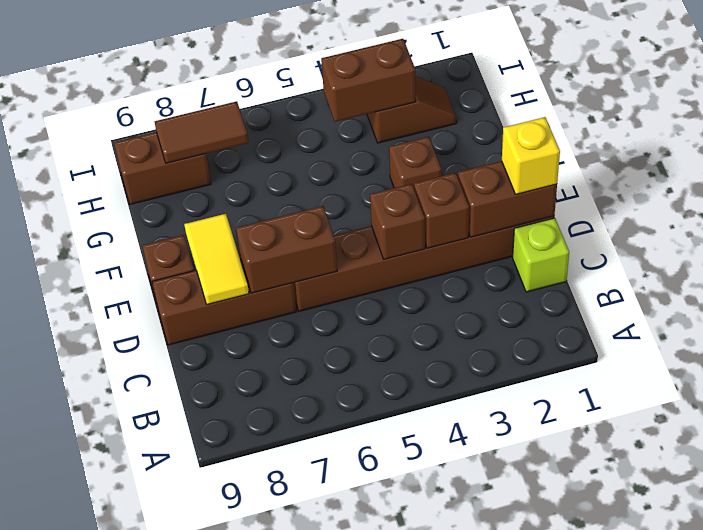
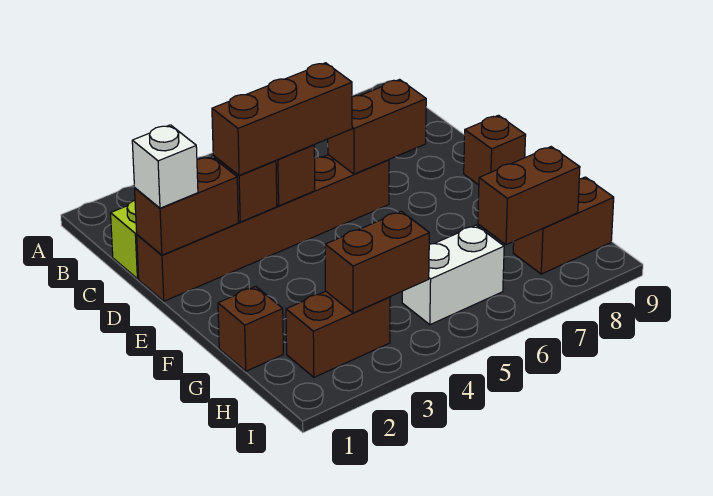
yellow 1x1 brick [502,117,560,194] -> white 1x1 brick [132,125,198,208]
brown 1x3 brick [152,259,296,345] -> brown 1x3 brick moved to [212,63,352,175]
yellow 1x2 tile [184,214,249,305] -> none
brown 1x1 brick [389,137,441,188] -> brown 1x1 brick moved to [218,287,283,371]
brown 1x2 slope [367,76,457,143] -> brown 1x2 brick [286,291,390,377]
none -> white 1x2 brick [402,225,504,325]
brown 1x2 tile [155,101,248,163] -> brown 1x2 brick [478,147,580,245]

